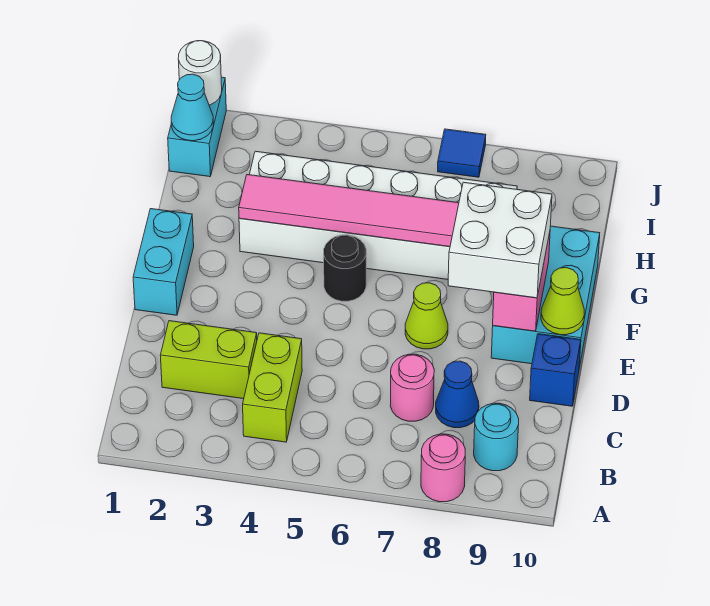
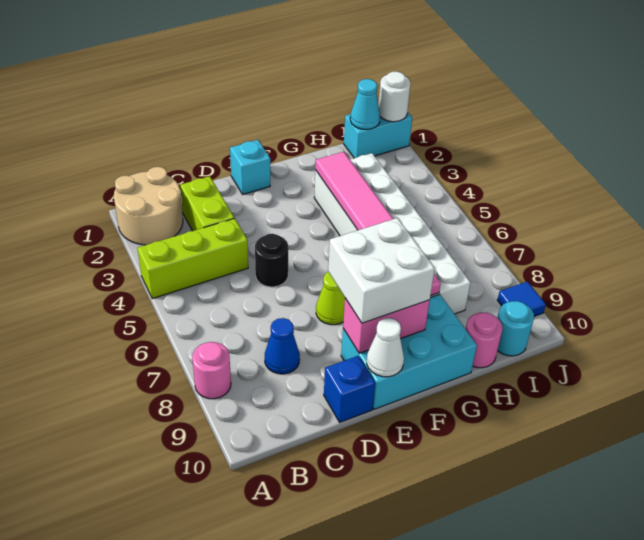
none -> tan 2x2 round brick [114,167,183,245]
lime 1x2 brick [243,333,302,442] -> lime 1x3 brick [138,218,248,299]
cyan 1x1 round brick [474,403,519,471] -> cyan 1x1 round brick moved to [497,301,534,356]
pink 1x1 round brick [390,354,434,421] -> pink 1x1 round brick moved to [466,312,503,368]
cyan 1x2 brick [133,209,194,315] -> cyan 1x1 brick [230,140,270,194]
lime 1x1 cone [541,268,585,335] -> white 1x1 cone [367,318,404,377]
black 1x1 round brick [324,235,366,301] -> black 1x1 round brick moved to [255,234,288,287]
blue 1x1 tile [438,129,486,177] -> blue 1x1 tile moved to [497,281,546,316]

